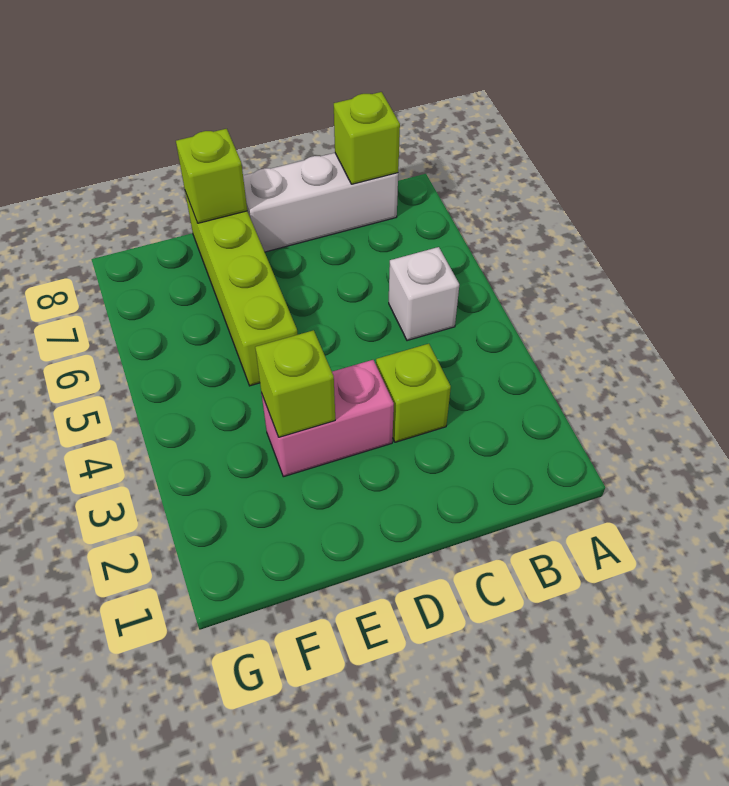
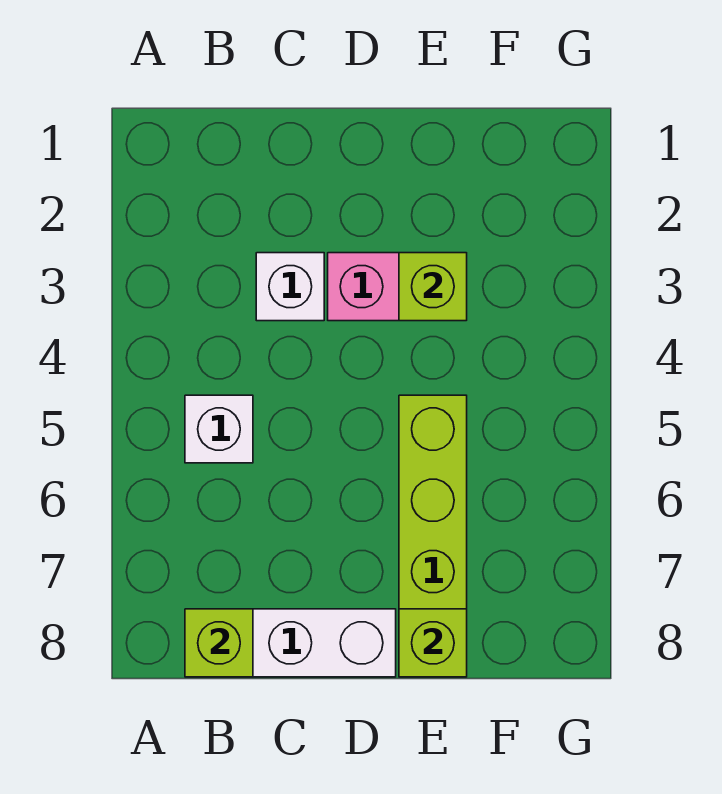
lime 1x1 brick [376,344,451,442] -> white 1x1 brick [256,253,324,321]

